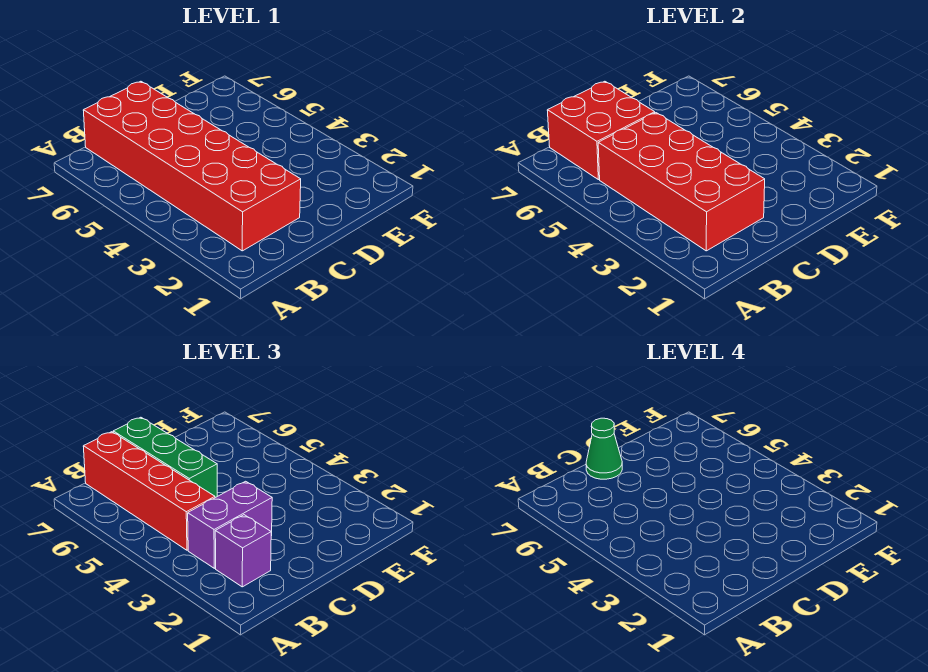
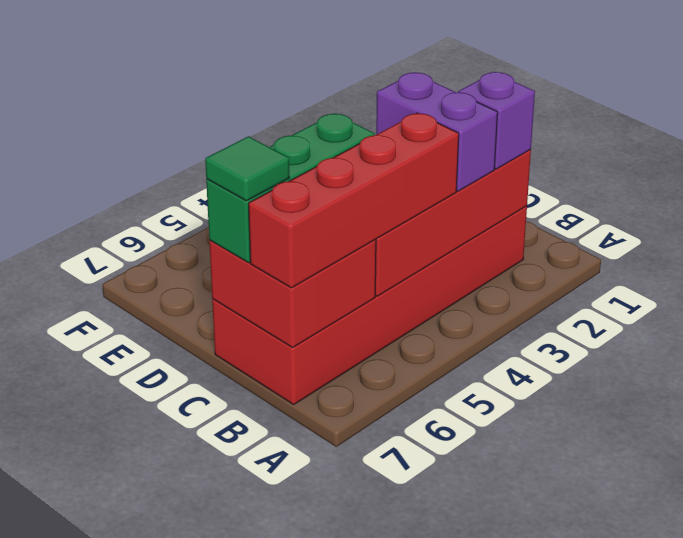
green 1x1 cone [586,418,622,479] -> green 1x1 tile [205,136,289,201]

